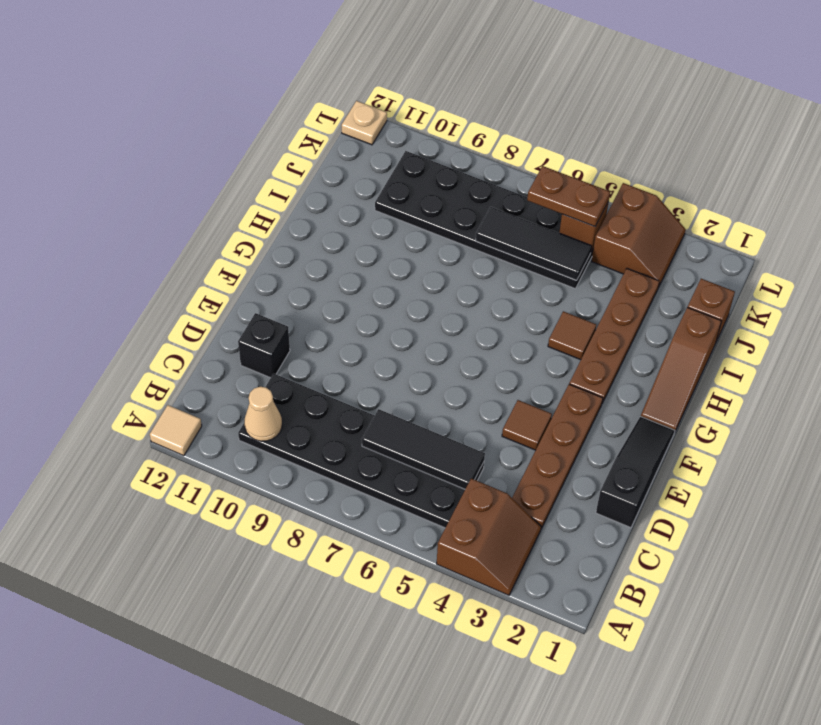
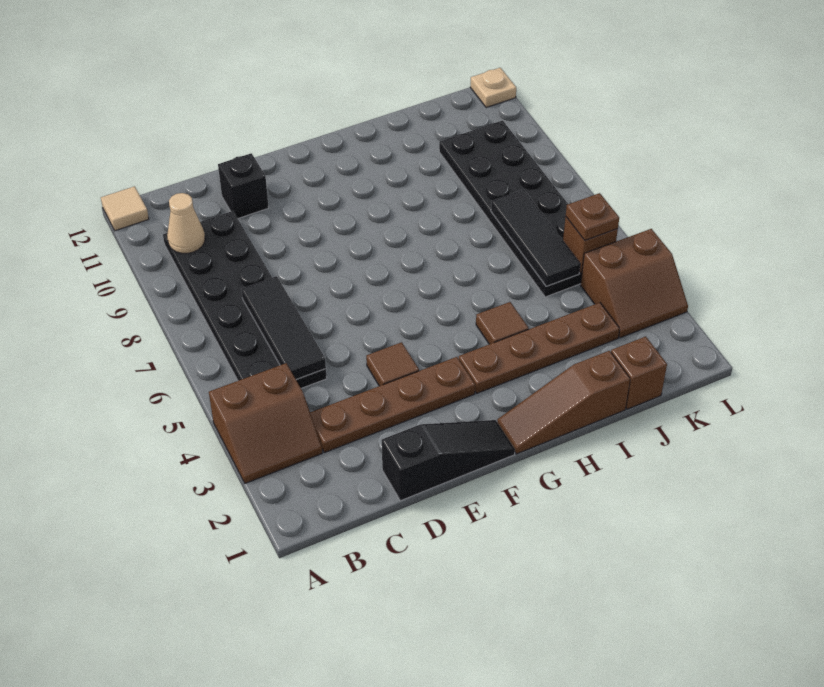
brown 1x2 plate [527,166,610,226] -> brown 1x1 plate [566,193,619,240]

